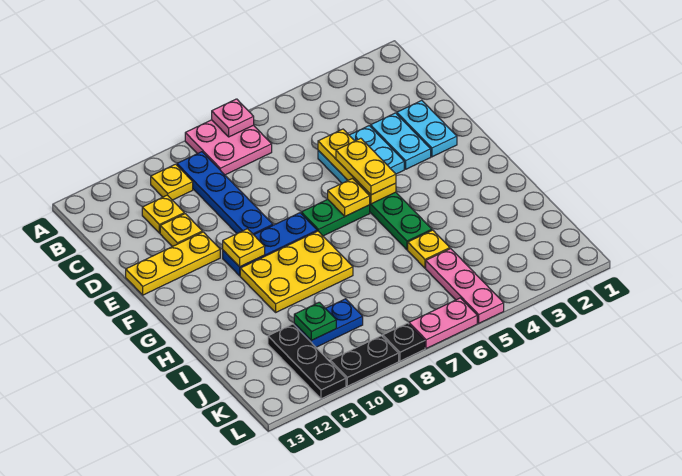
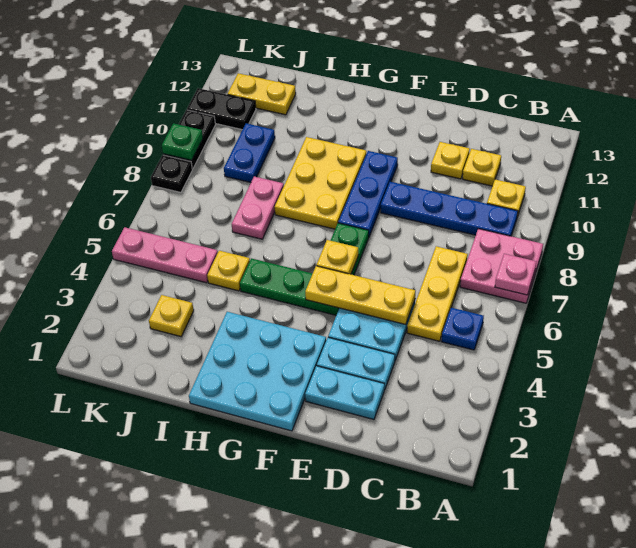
none -> blue 1x1 plate [441,308,484,350]
yellow 1x2 plate [336,138,396,195] -> yellow 1x2 plate moved to [228,73,296,115]
yellow 1x3 plate [126,232,220,295] -> yellow 1x3 plate moved to [407,246,468,341]
none -> cyan 3x3 plate [189,312,326,431]
yellow 1x1 plate [223,229,265,267] -> yellow 1x1 plate moved to [149,295,194,337]
green 1x1 plate [294,302,336,341] -> green 1x1 plate moved to [162,123,203,160]
black 1x3 plate [268,324,346,399] -> black 1x2 plate [187,88,256,130]
pink 1x2 plate [409,298,477,349] -> pink 1x2 plate moved to [232,176,284,239]

